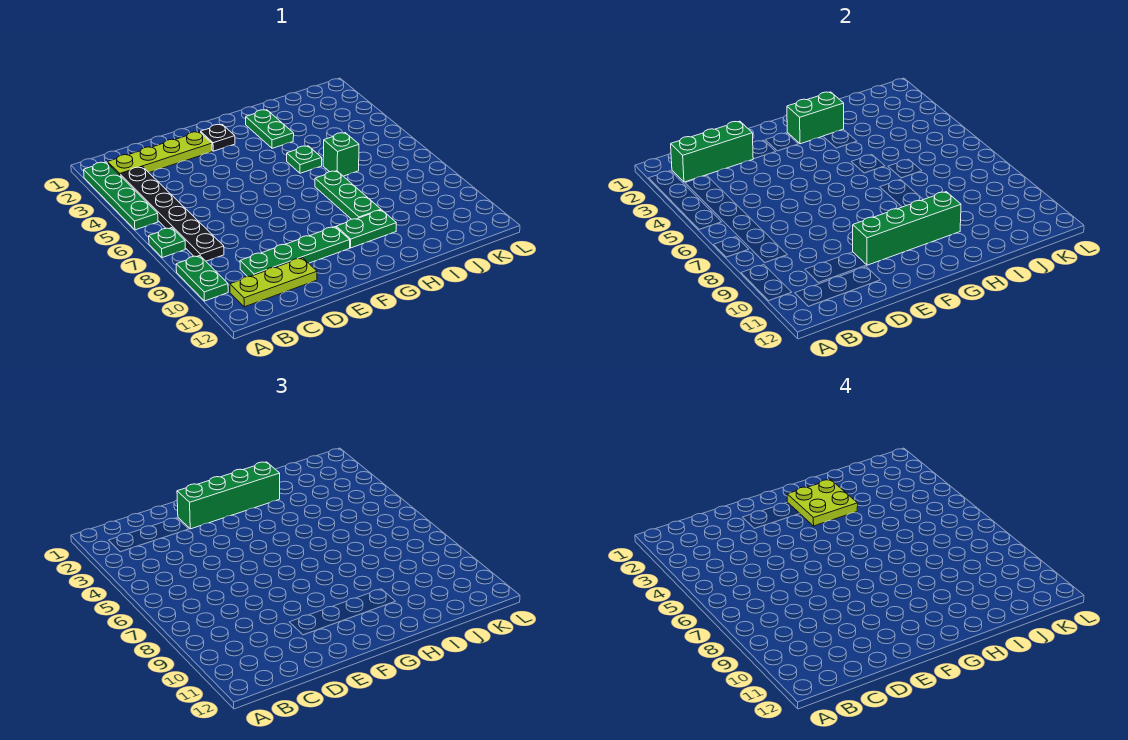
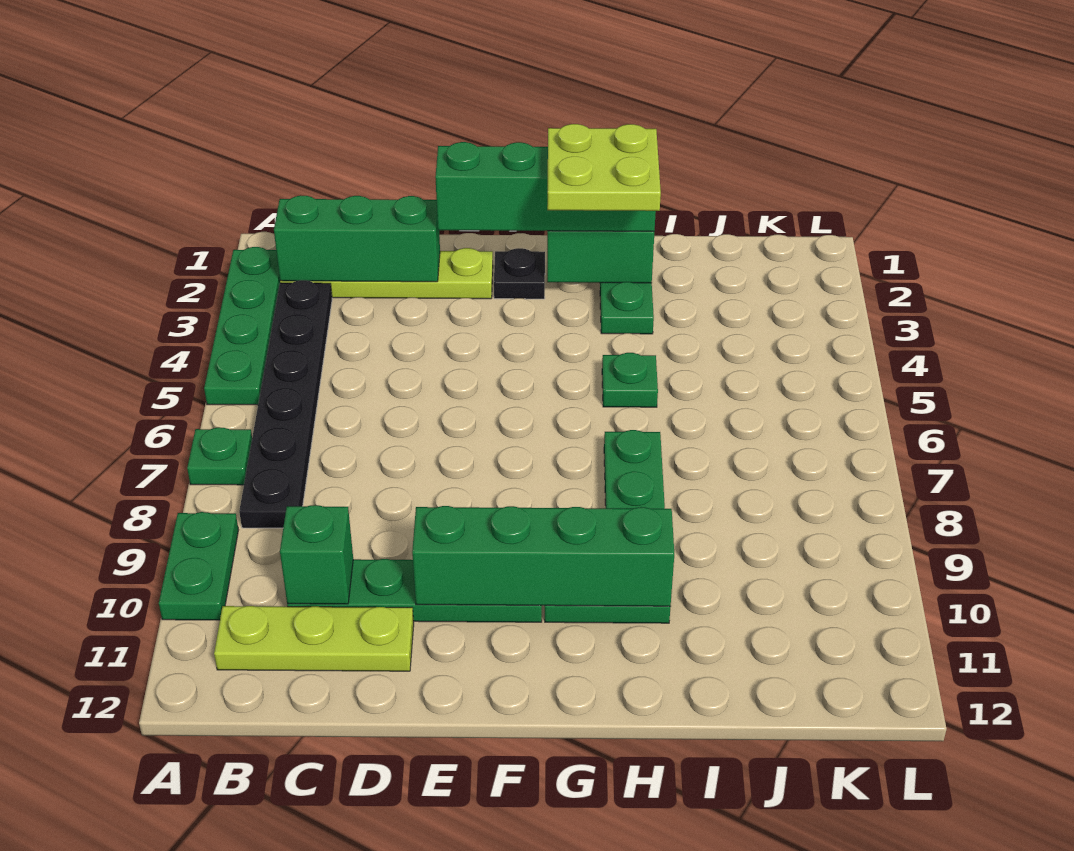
green 1x1 brick [323,133,359,176] -> green 1x1 brick moved to [280,505,353,604]

